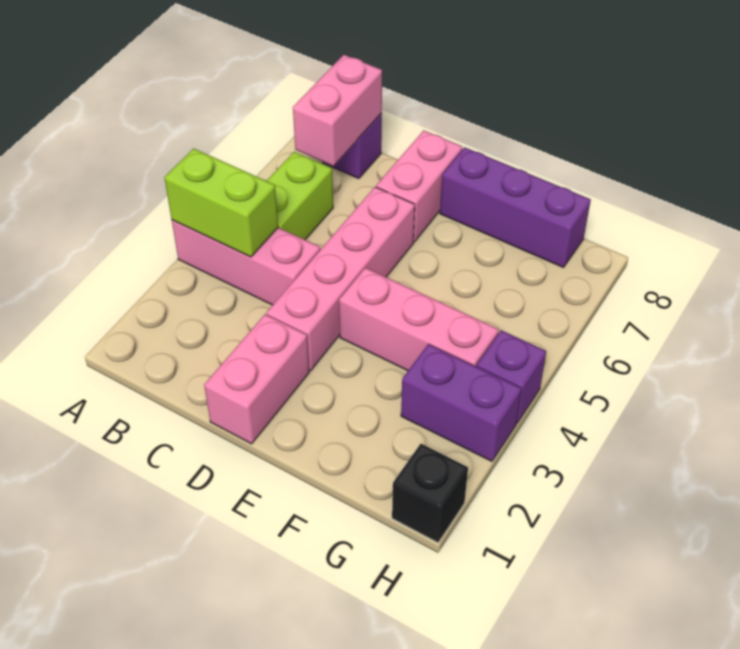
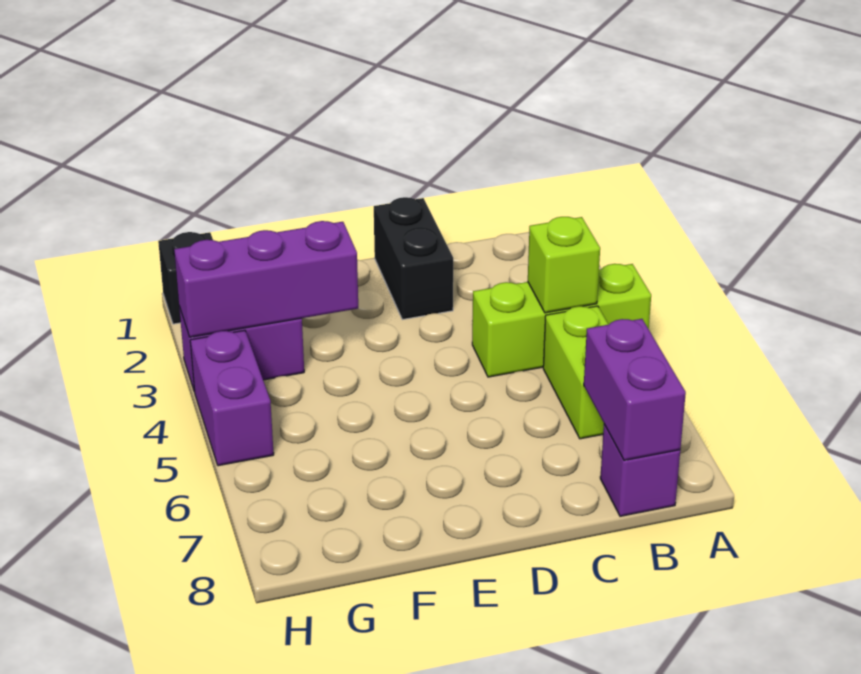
pink 1x3 brick [172,220,320,305] -> lime 1x3 brick [472,264,651,377]
lime 1x2 brick [164,149,278,257] -> lime 1x1 brick [528,217,600,313]
pink 1x2 brick [293,55,382,166] -> purple 1x2 brick [584,319,686,460]
pink 1x2 brick [204,314,309,444] -> black 1x2 brick [374,197,453,320]
pink 1x4 brick [266,187,415,371] -> none
pink 1x2 brick [376,130,462,242] -> none
pink 1x3 brick [339,268,499,371] -> none
purple 1x3 brick [440,147,591,268] -> purple 1x3 brick moved to [174,221,358,337]
purple 1x1 brick [477,330,546,423] -> purple 1x2 brick [190,330,274,466]

